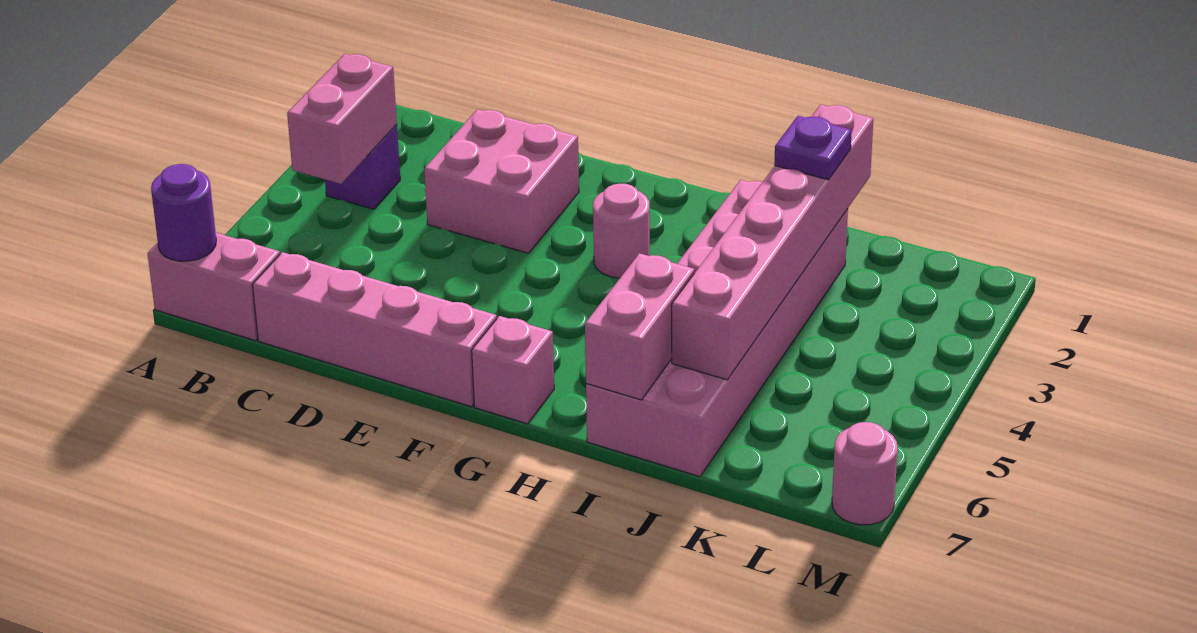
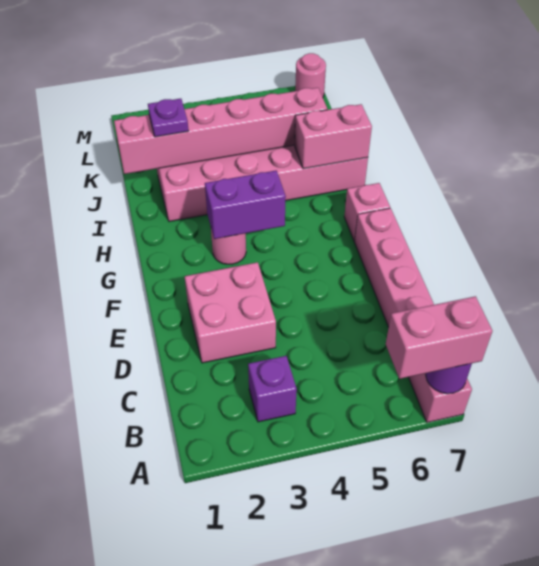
pink 1x2 brick [287,54,397,184] -> pink 1x2 brick moved to [386,296,492,379]
none -> purple 1x2 brick [205,171,286,239]

